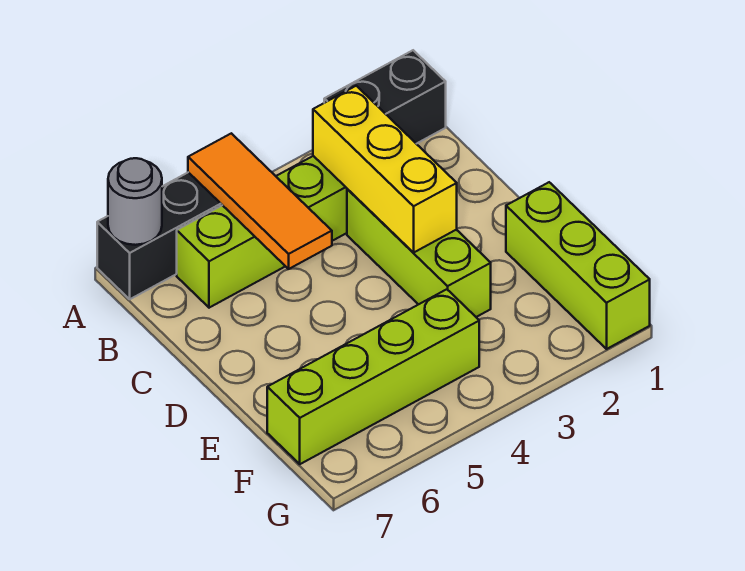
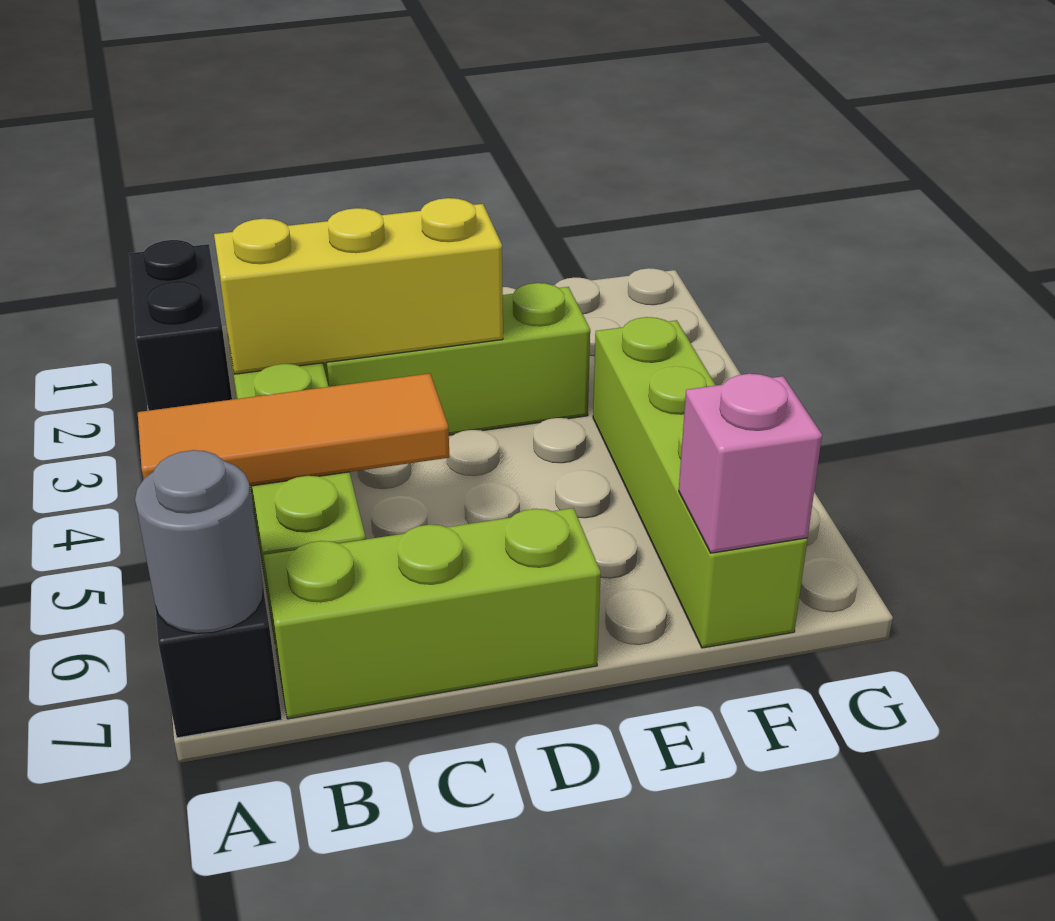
lime 1x3 brick [506,182,650,349] -> lime 1x3 brick moved to [263,508,601,719]
none -> pink 1x1 brick [679,374,822,553]

